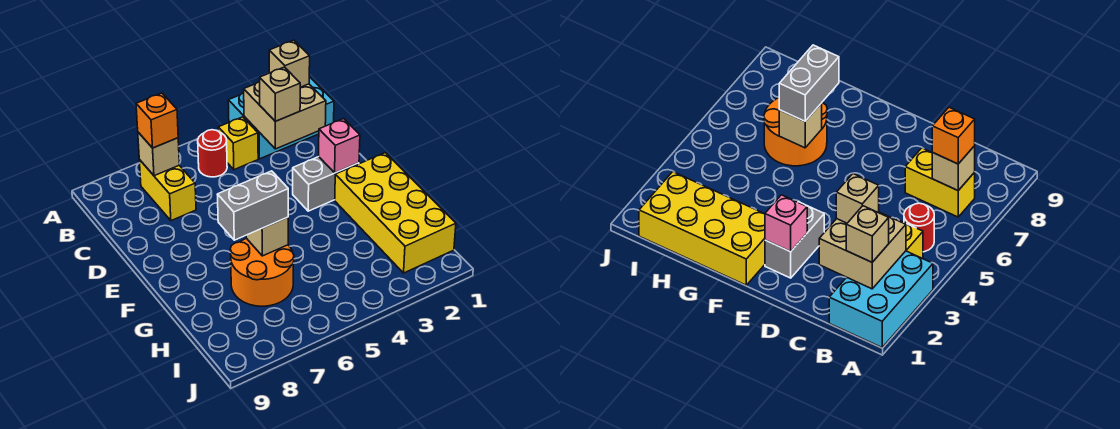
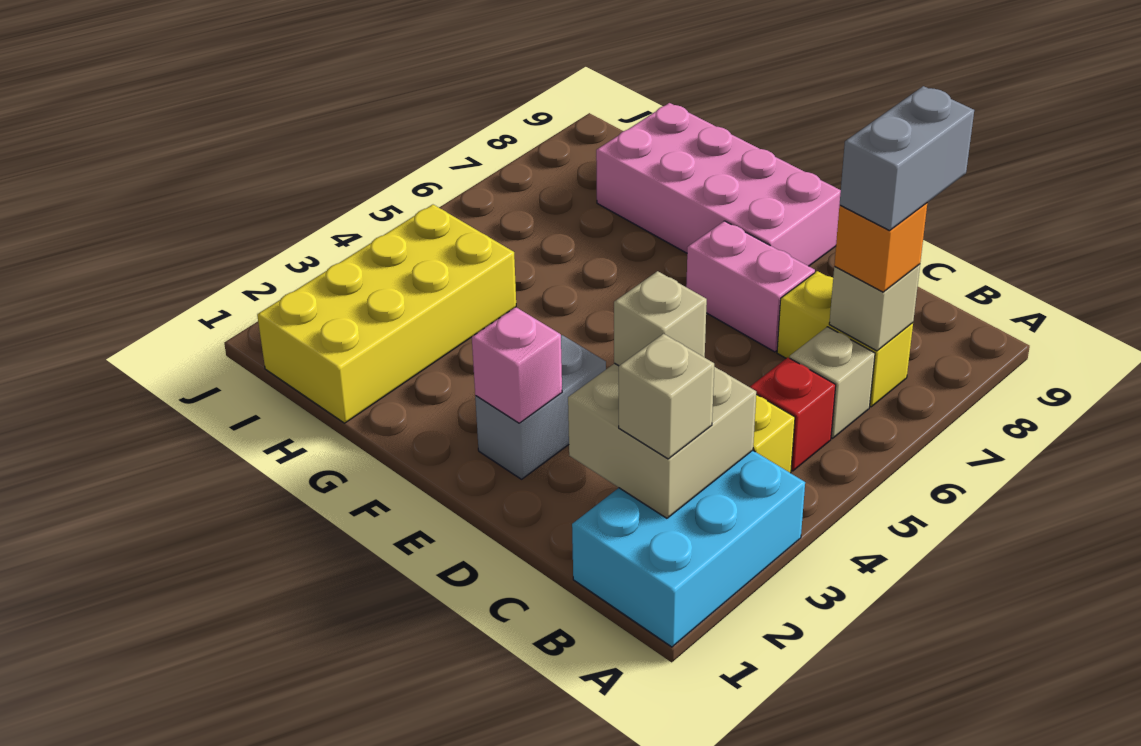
red 1x1 round brick [198,130,227,177] -> red 1x1 brick [750,357,836,471]
none -> pink 1x2 brick [686,221,815,352]
none -> pink 2x4 brick [596,103,841,266]
yellow 2x4 brick [335,153,456,273] -> yellow 2x4 brick turned to [257,205,516,423]
orange 2x2 round brick [230,238,294,306] -> none
tan 1x1 brick [246,217,288,256] -> tan 1x1 brick moved to [790,327,875,438]
grey 1x2 brick [217,171,288,240] -> grey 1x2 brick moved to [840,86,974,231]

